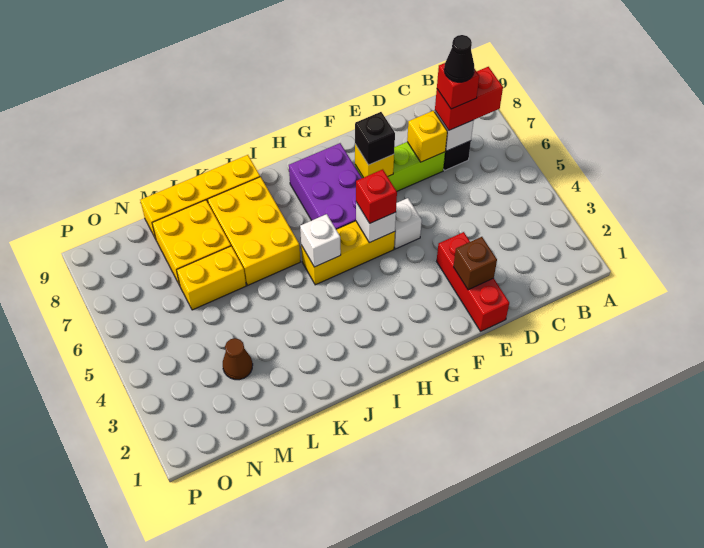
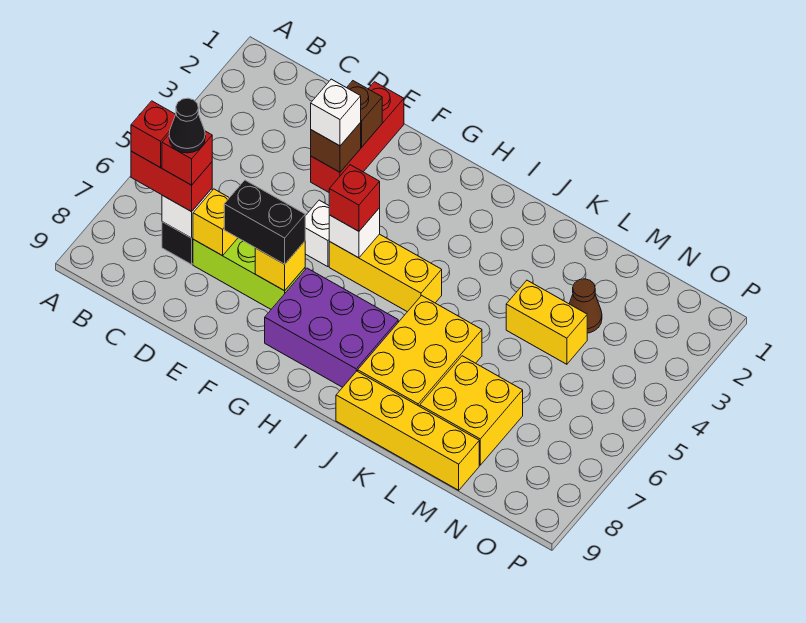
none -> red 1x1 brick [131,101,176,167]
none -> brown 1x1 brick [311,123,361,172]
black 1x1 brick [355,112,395,165] -> black 1x2 brick [224,180,305,264]
purple 2x3 brick [289,143,362,229] -> purple 2x3 brick turned to [265,268,398,387]
white 1x1 brick [300,214,341,267] -> white 1x1 brick moved to [311,79,361,146]
yellow 1x2 brick [177,246,246,310] -> yellow 1x2 brick moved to [506,280,587,364]

